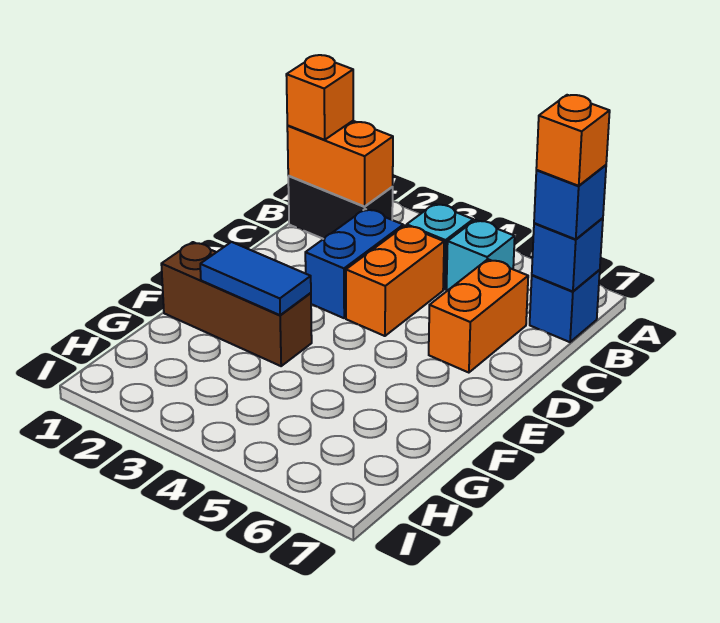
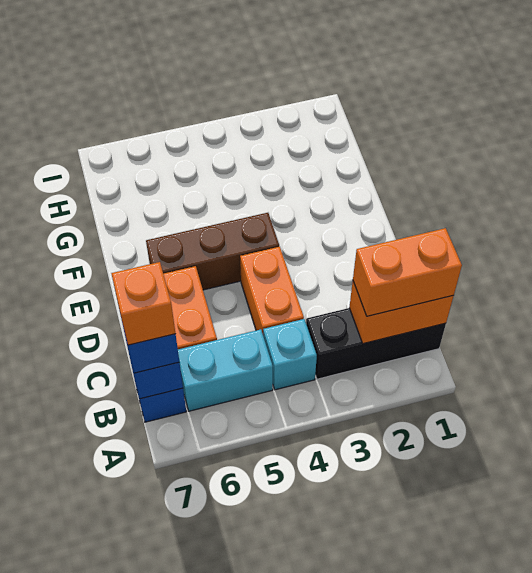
black 1x2 brick [288,176,393,239] -> black 1x3 brick [306,308,446,379]
orange 1x1 brick [286,55,353,140] -> orange 1x2 brick [353,228,462,316]
cyan 1x1 brick [446,220,515,291] -> cyan 1x2 brick [178,329,273,411]
blue 1x2 brick [305,209,403,318] -> none
brown 1x3 brick [161,242,312,366] -> brown 1x3 brick moved to [146,213,279,290]
blue 1x2 tile [200,242,311,315] -> none

